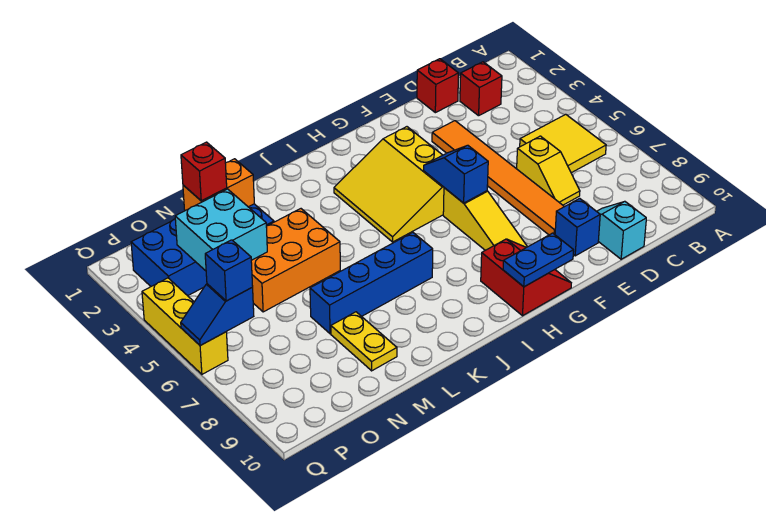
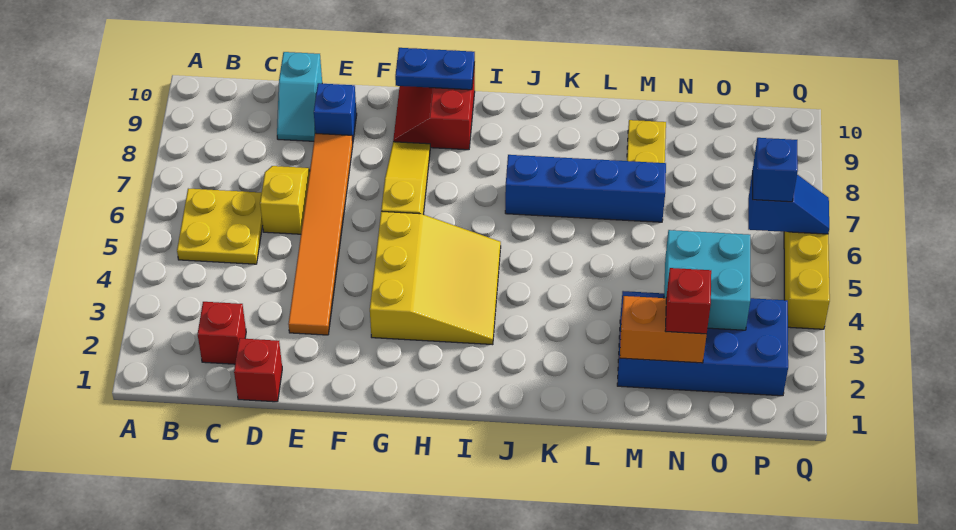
yellow 2x2 tile [520,114,606,173] -> yellow 2x2 plate [177,189,263,264]
blue 1x2 slope [424,145,488,203] -> none
orange 2x3 brick [251,209,340,312] -> none

